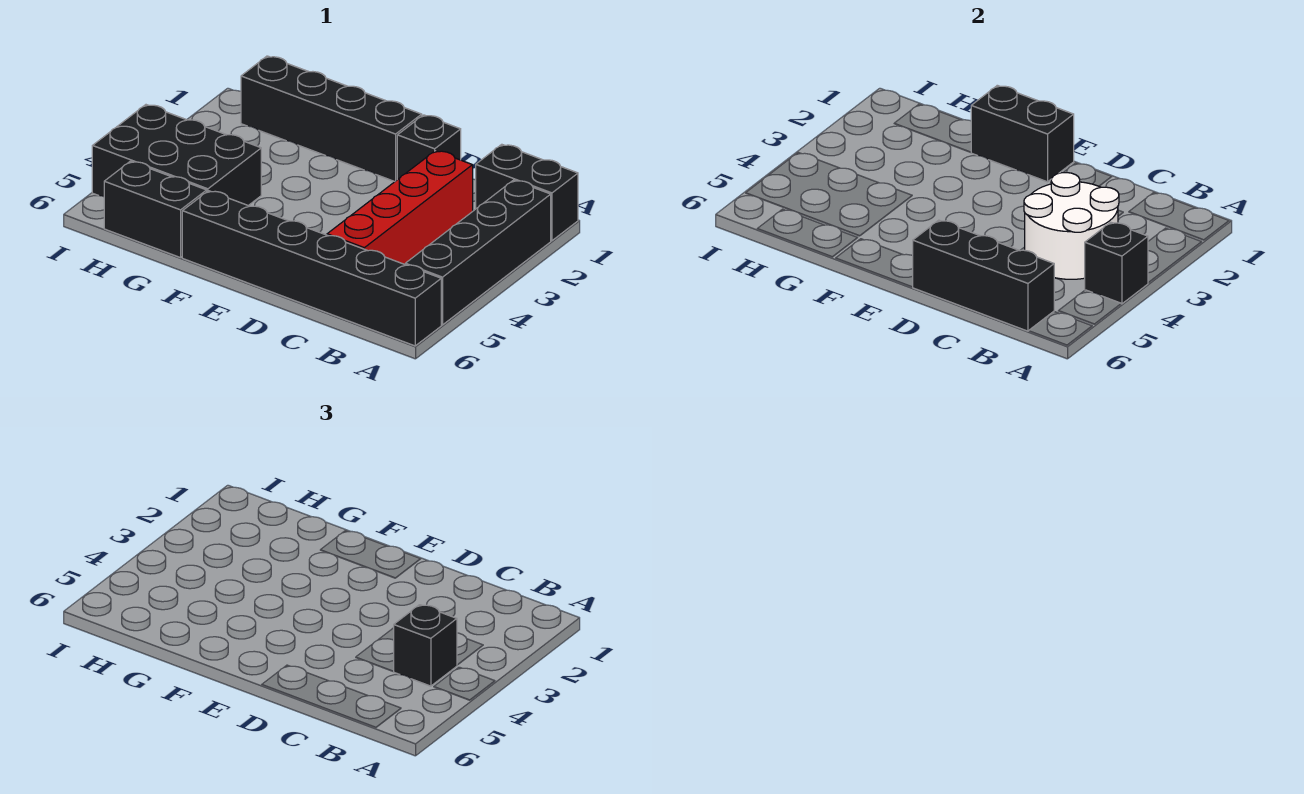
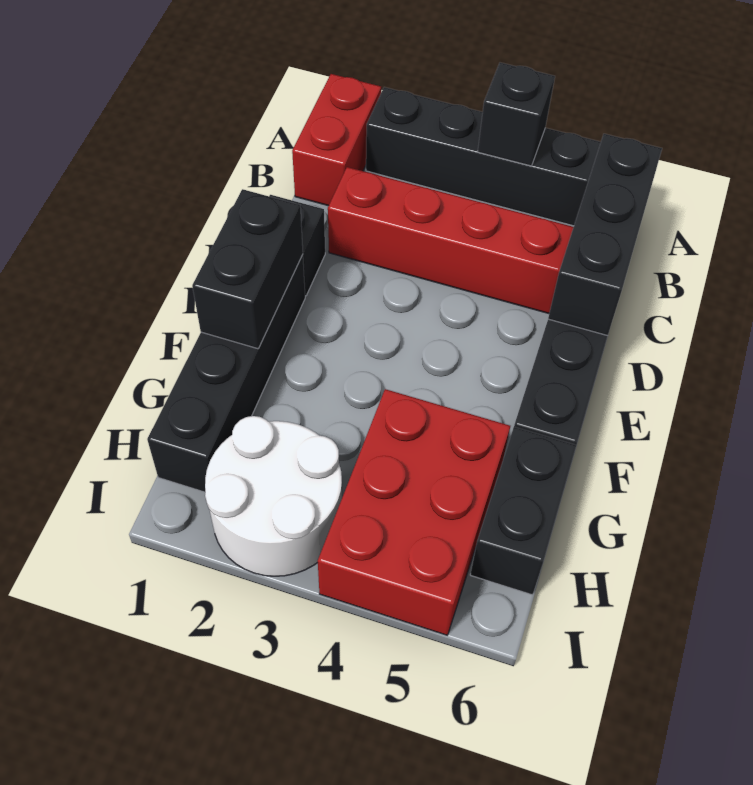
black 1x2 brick [476,144,578,241] -> red 1x2 brick [292,74,381,206]
white 2x2 round brick [1024,173,1119,279] -> white 2x2 round brick moved to [205,416,342,576]
black 1x1 brick [393,605,457,686] -> none
black 2x3 brick [92,105,261,206] -> red 2x3 brick [318,389,510,635]

